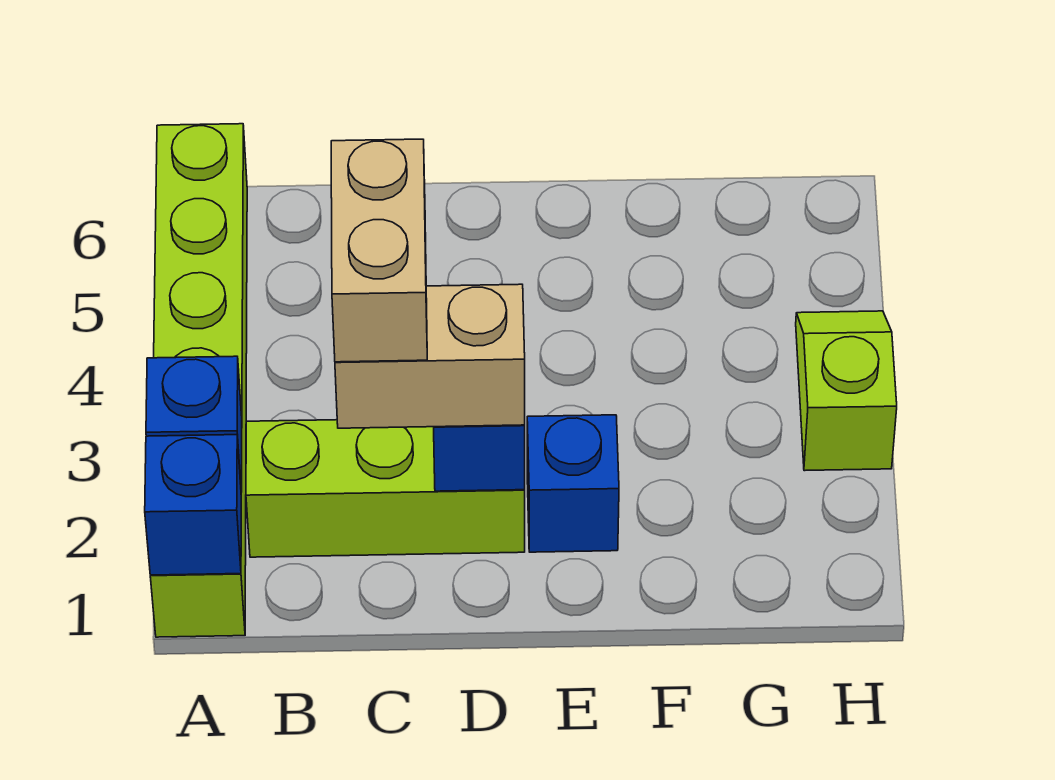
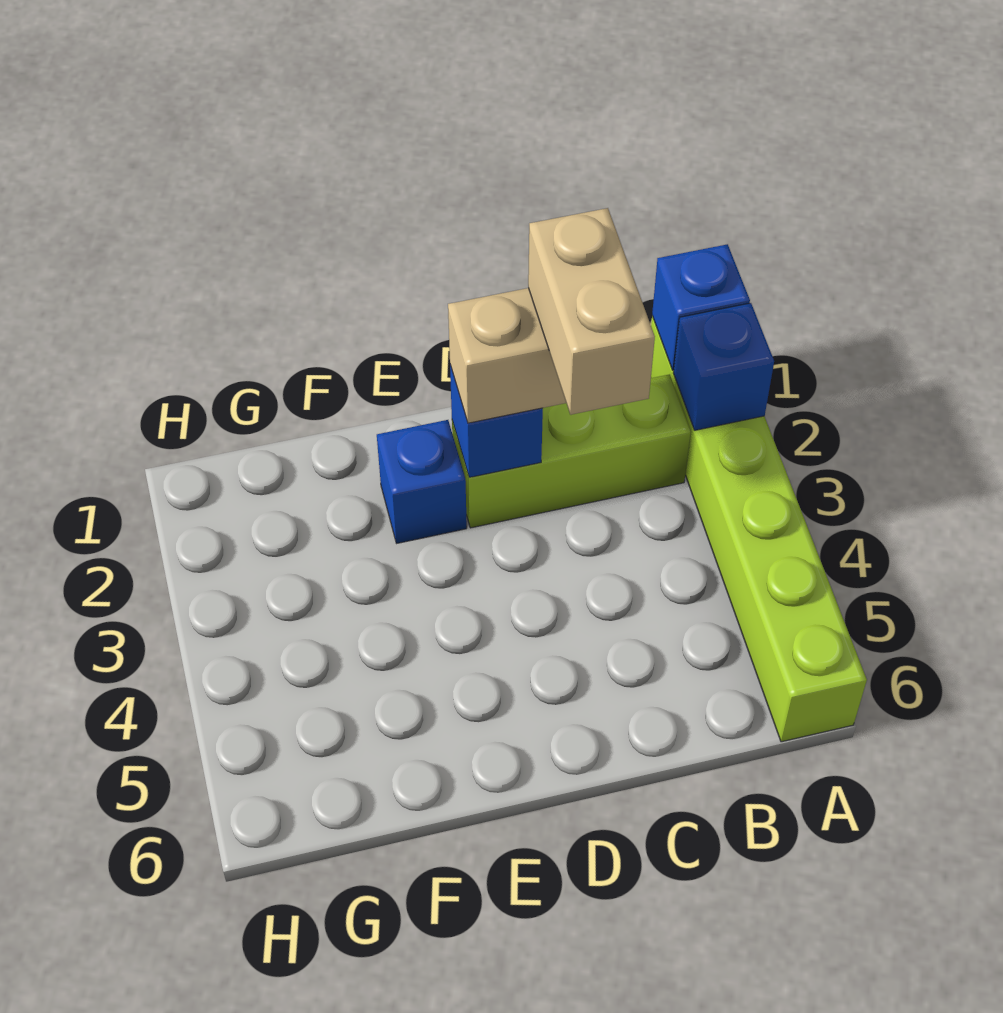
lime 1x2 slope [796,311,897,471] -> none

